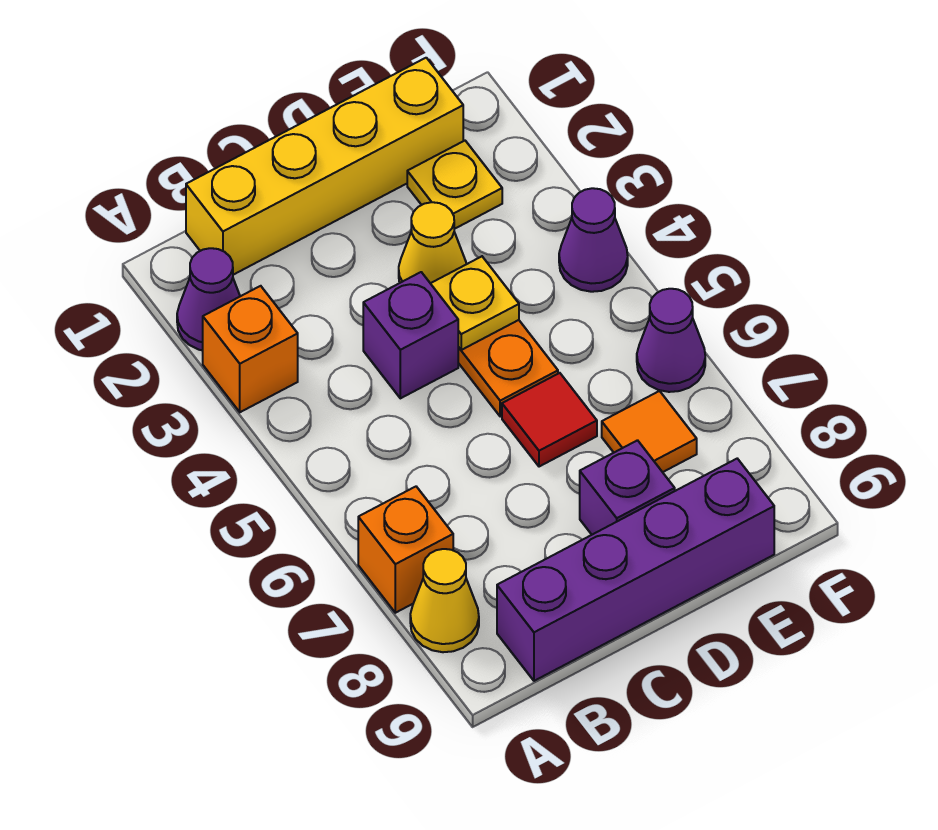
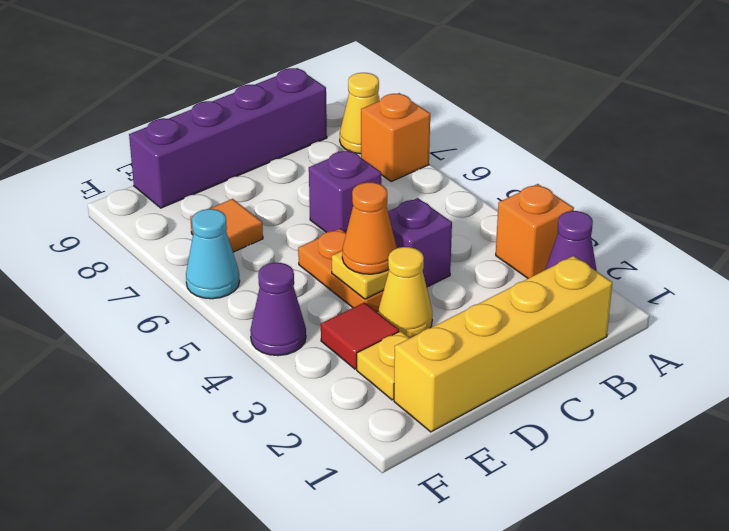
none -> orange 1x1 cone [342,182,397,274]
red 1x1 tile [502,373,597,467] -> red 1x1 tile moved to [321,303,399,369]
purple 1x1 brick [580,440,675,535] -> purple 1x1 brick moved to [309,150,381,233]
purple 1x1 cone [637,289,705,392] -> cyan 1x1 cone [186,209,240,299]

